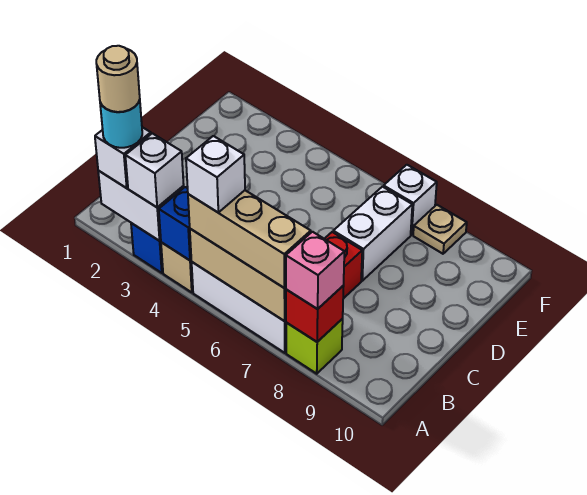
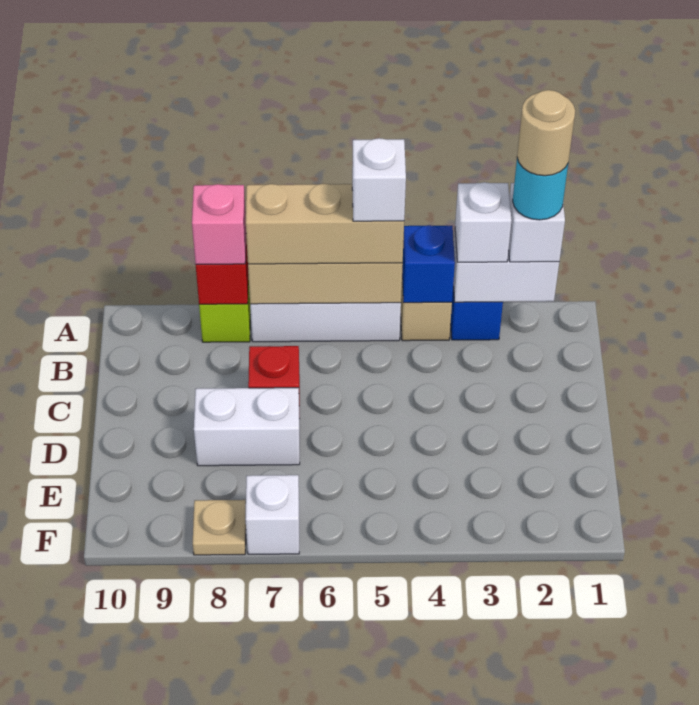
white 1x2 brick [333,187,412,281] -> white 1x2 brick turned to [194,388,300,466]

